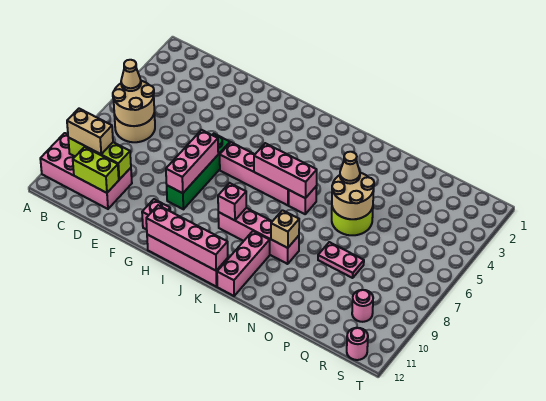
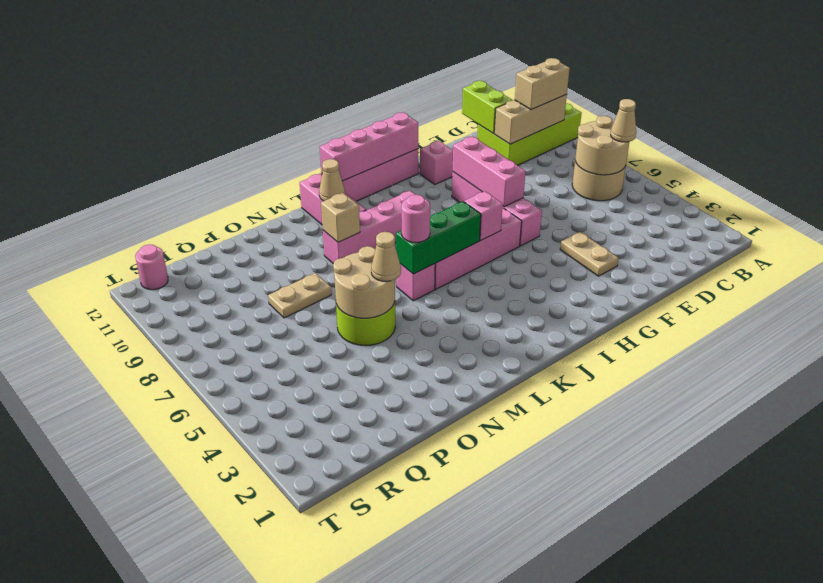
pink 2x4 brick [40,133,132,209] -> lime 2x4 brick [477,103,581,165]
lime 1x3 brick [68,137,131,180] -> tan 1x3 brick [494,94,567,144]
lime 1x2 brick [73,147,119,193] -> lime 1x2 brick turned to [462,81,513,133]
none -> tan 1x2 plate [560,232,619,276]
green 1x4 brick [167,134,230,209] -> pink 1x4 brick [452,172,542,246]
pink 1x3 brick [254,143,317,198] -> green 1x3 brick [396,201,481,274]
pink 1x1 brick [218,183,246,220] -> pink 1x1 brick moved to [464,191,503,240]
none -> tan 1x1 cone [319,159,345,201]
pink 1x2 plate [318,242,364,278] -> tan 1x2 plate [268,273,331,318]
pink 1x1 round brick [352,290,373,322] -> pink 1x1 round brick moved to [401,195,430,243]

